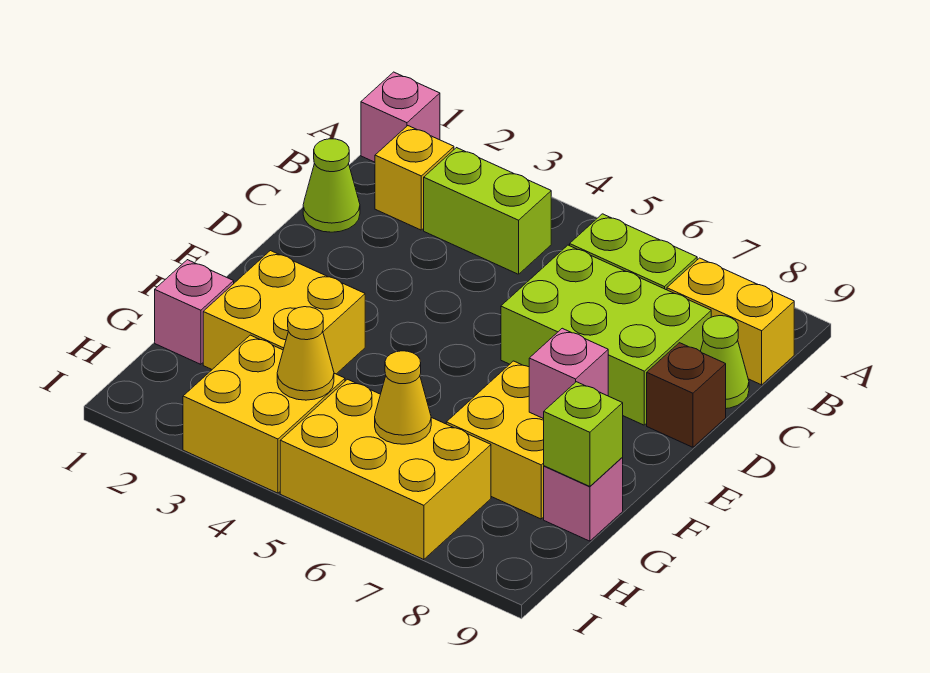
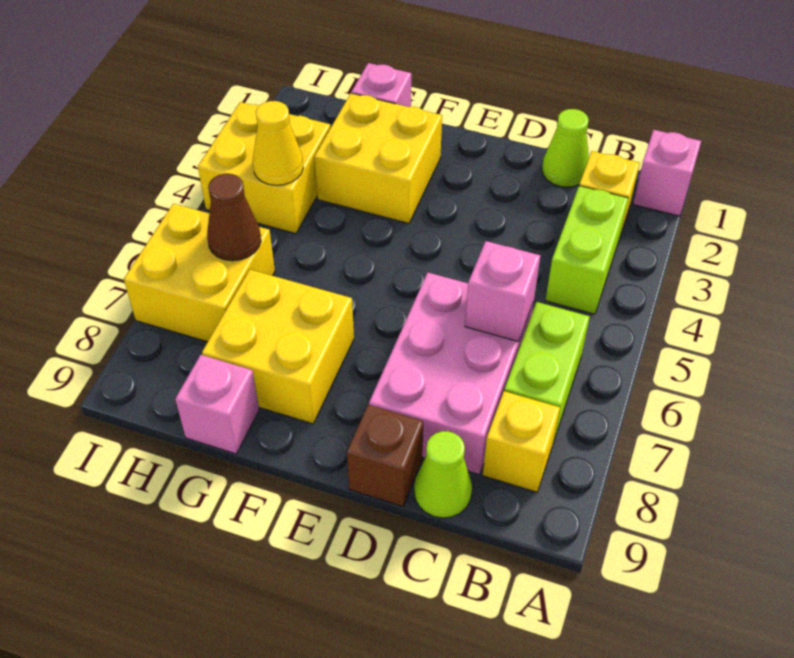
yellow 1x2 brick [667,258,794,385] -> yellow 1x1 brick [483,391,560,492]
lime 2x3 brick [501,245,711,425] -> pink 2x3 brick [369,273,534,475]
pink 1x1 brick [529,328,608,419] -> pink 1x1 brick moved to [465,241,540,342]
lime 1x1 brick [544,382,623,486] -> none
yellow 2x3 brick [280,379,491,560] -> yellow 2x2 brick [124,204,275,342]
yellow 1x1 cone [375,351,431,444] -> brown 1x1 cone [207,174,261,261]

